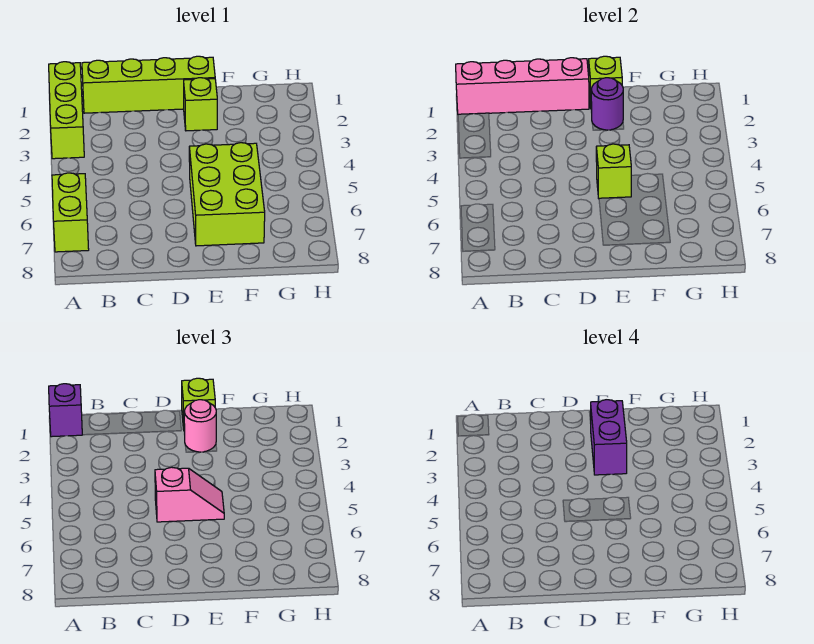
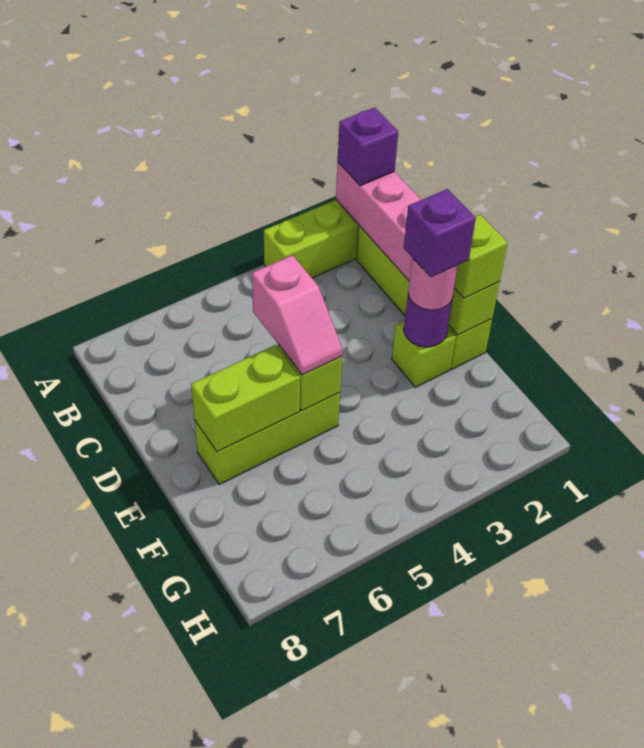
lime 1x2 brick [52,173,89,252] -> lime 1x2 brick moved to [191,345,300,452]
purple 1x2 brick [591,400,627,475] -> purple 1x1 brick [404,189,476,277]
lime 2x3 brick [189,143,265,246] -> lime 1x3 brick [195,393,340,485]

